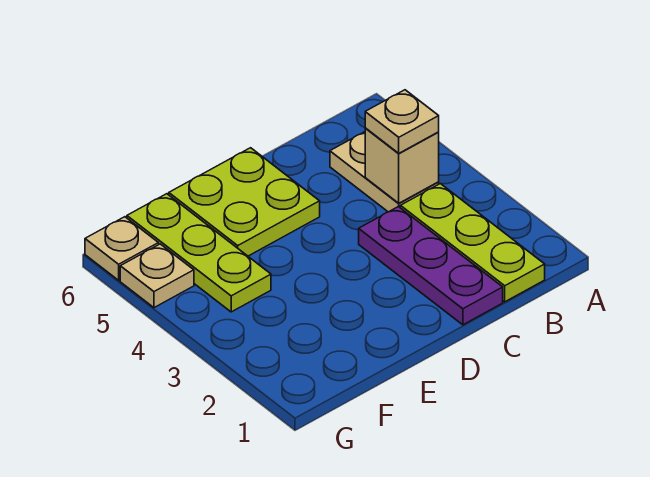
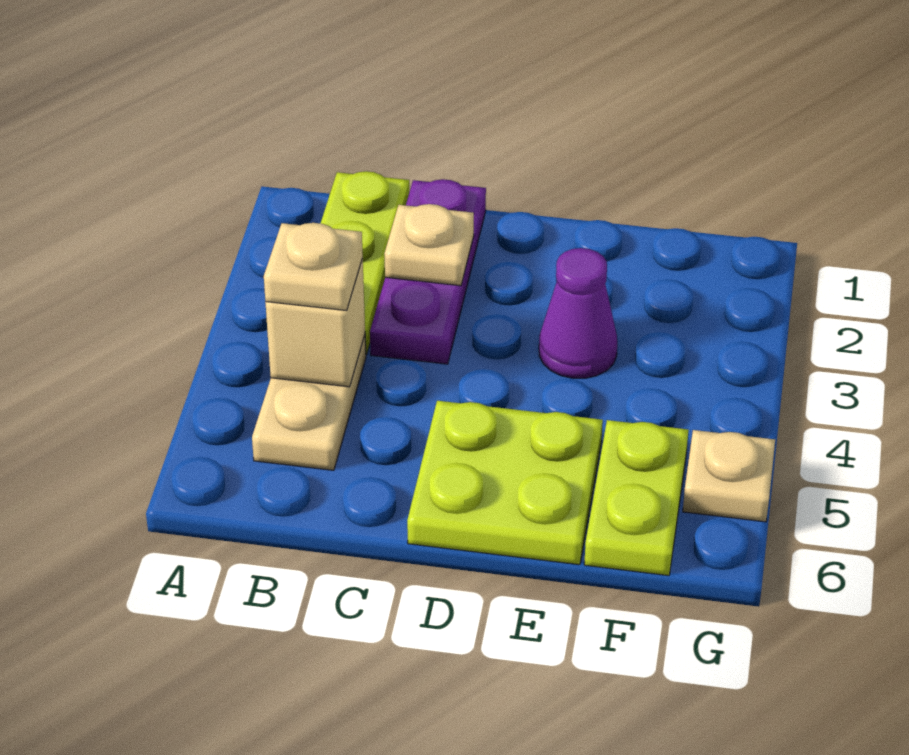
none -> purple 1x1 cone [539,248,617,378]
lime 1x3 plate [127,194,271,312] -> lime 1x2 plate [584,420,689,576]
tan 1x1 plate [85,217,159,280] -> tan 1x1 plate moved to [384,204,474,286]

